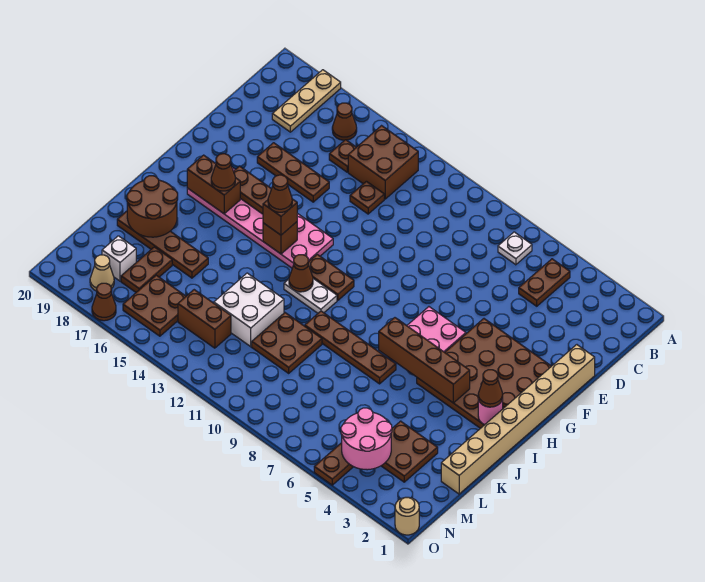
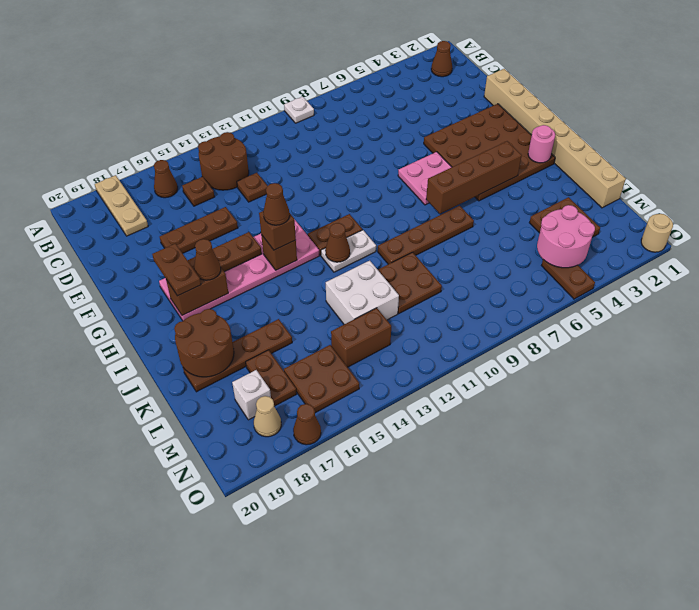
brown 1x2 plate [519,259,570,306] -> brown 1x2 plate moved to [152,243,201,296]
white 1x1 plate [498,232,532,265] -> white 1x1 plate moved to [284,97,314,123]
brown 2x2 brick [348,126,418,199] -> brown 2x2 round brick [198,132,249,190]
brown 1x1 cone [478,370,503,407] -> brown 1x1 cone moved to [431,41,452,77]

